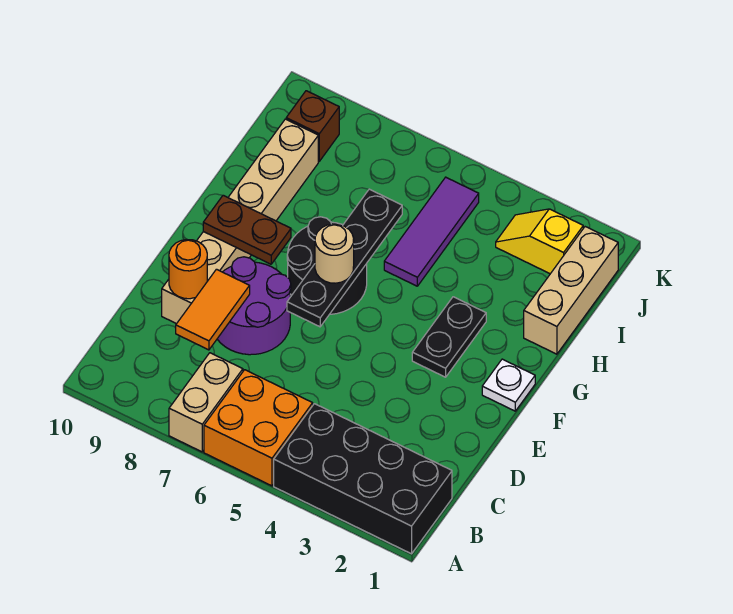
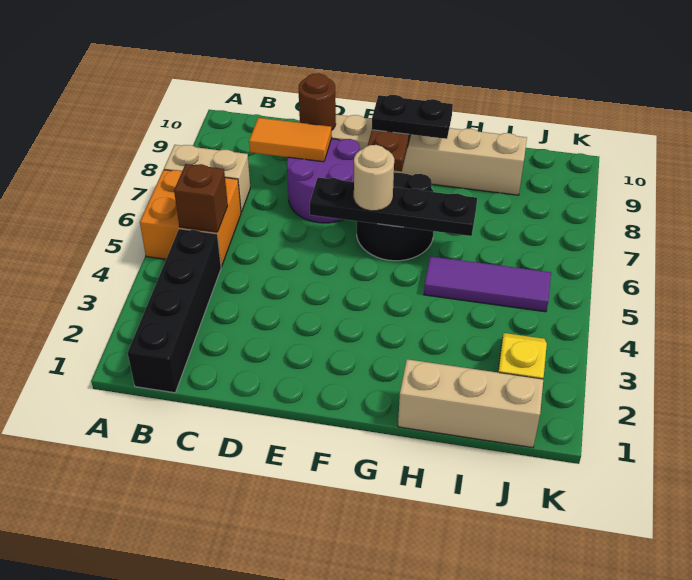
black 2x4 brick [274,404,452,554] -> black 1x4 brick [128,229,221,393]
orange 1x1 round brick [169,239,207,299] -> brown 1x1 round brick [298,73,336,130]
white 1x1 plate [482,359,535,411] -> none
black 1x2 plate [412,297,486,377] -> black 1x2 plate moved to [372,95,453,139]
brown 1x1 brick [286,91,339,161] -> brown 1x1 brick moved to [174,164,228,232]

